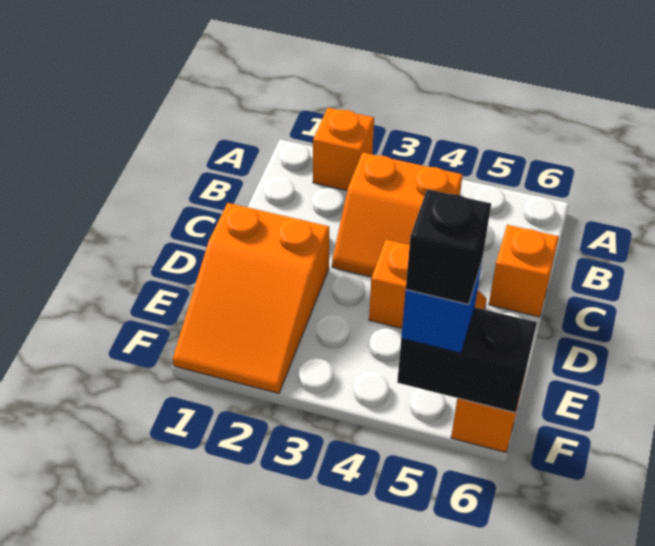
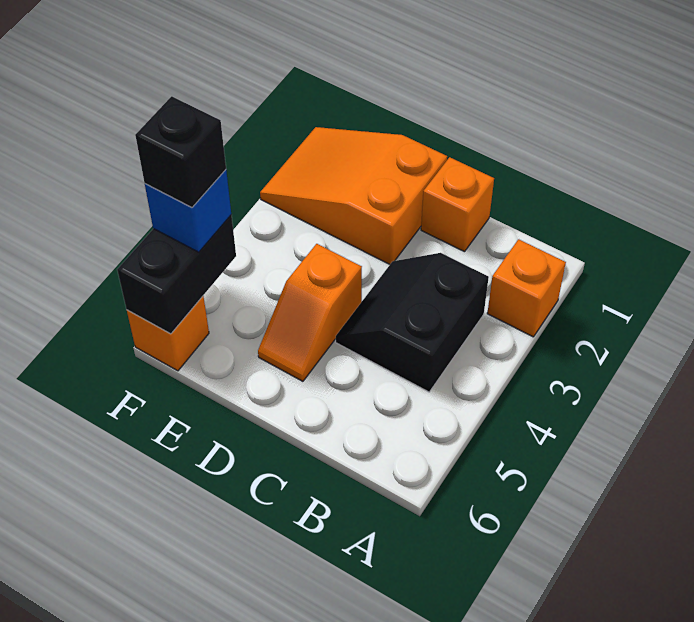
orange 2x2 slope [332,153,463,277] -> black 2x2 slope [336,253,489,392]
orange 1x1 brick [489,225,559,317] -> orange 1x1 brick moved to [421,157,494,252]

